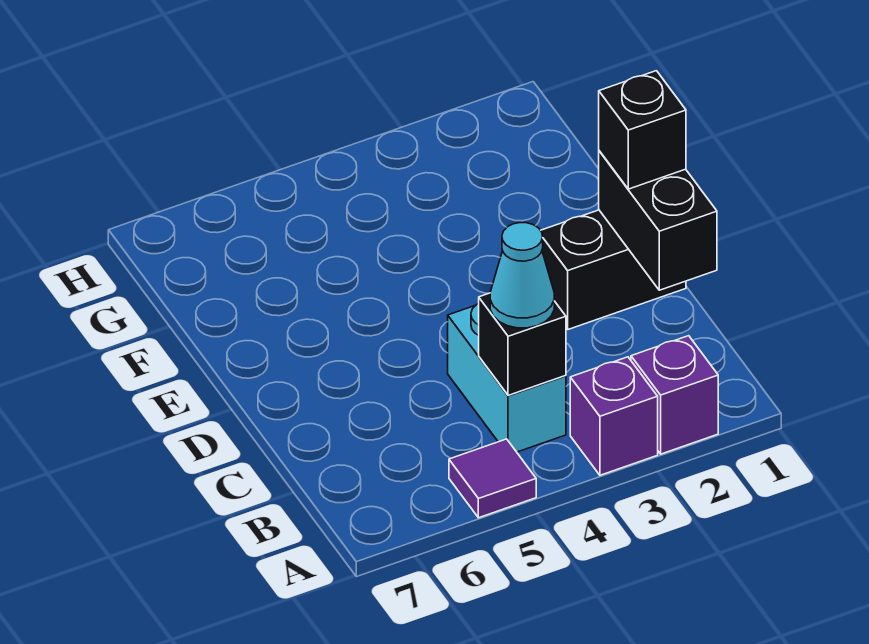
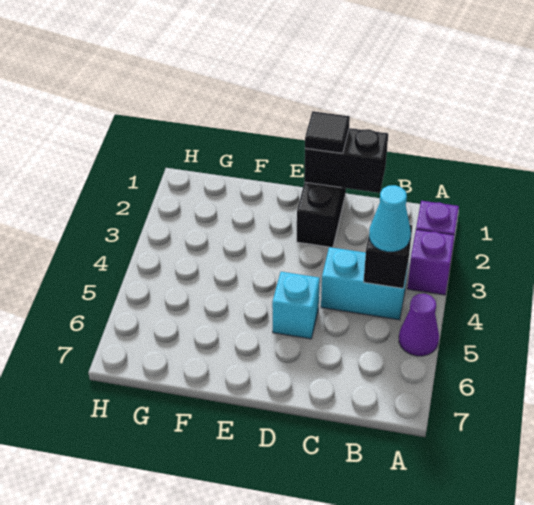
purple 1x1 tile [449,439,536,518] -> purple 1x1 cone [399,294,439,356]
black 1x1 brick [599,71,686,189] -> black 1x1 tile [305,111,350,153]
none -> cyan 1x1 brick [272,272,320,339]

